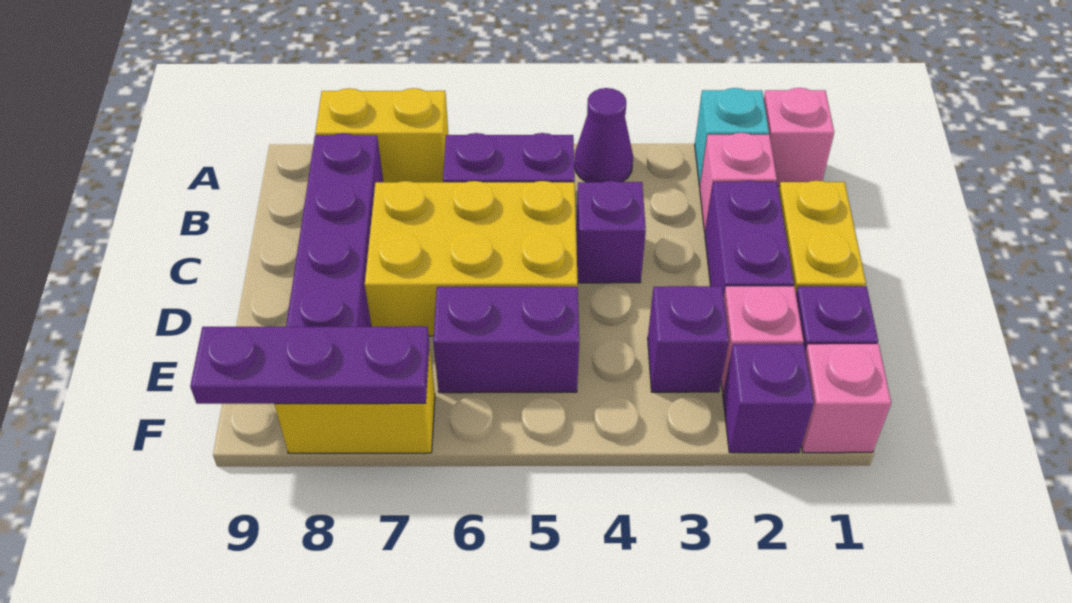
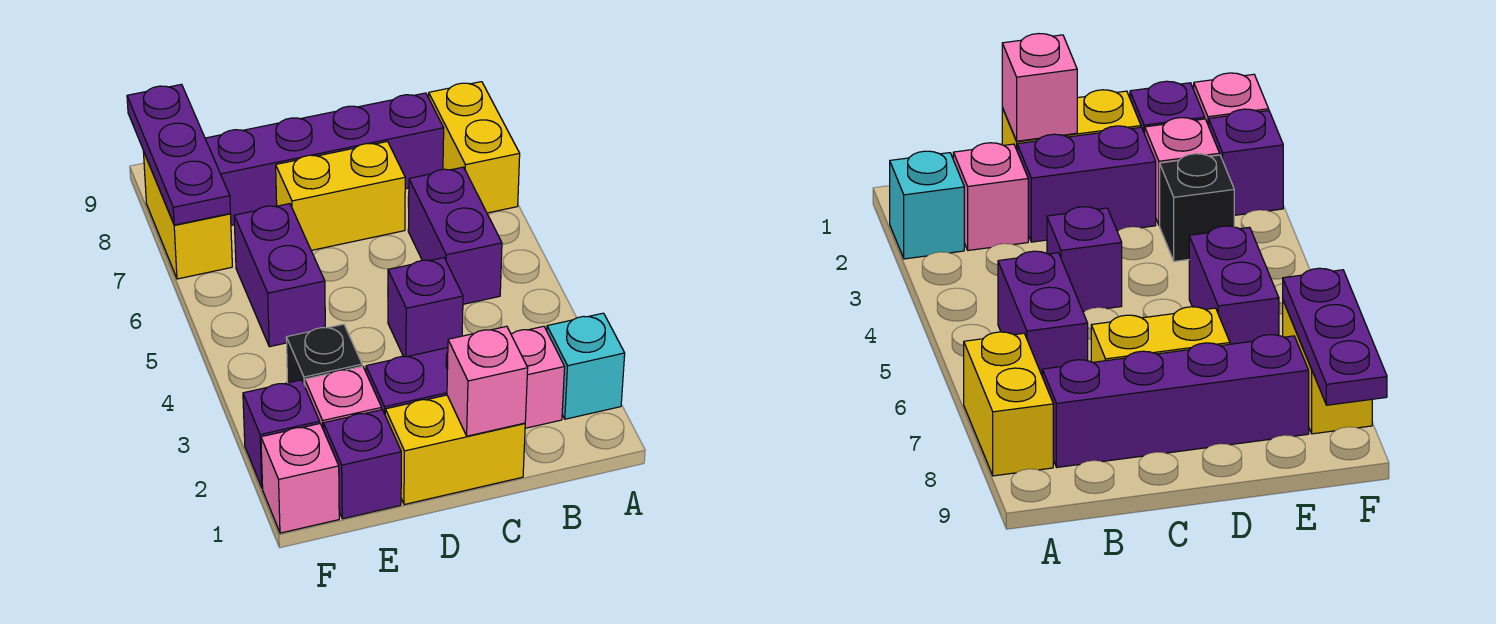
pink 1x1 brick [764,88,834,186] -> pink 1x1 brick moved to [447,326,528,436]
purple 1x1 cone [574,88,633,182] -> none
yellow 2x3 brick [365,181,578,336] -> yellow 1x2 brick [276,141,405,250]
purple 1x1 brick [648,286,729,392] -> black 1x1 brick [286,324,362,386]

